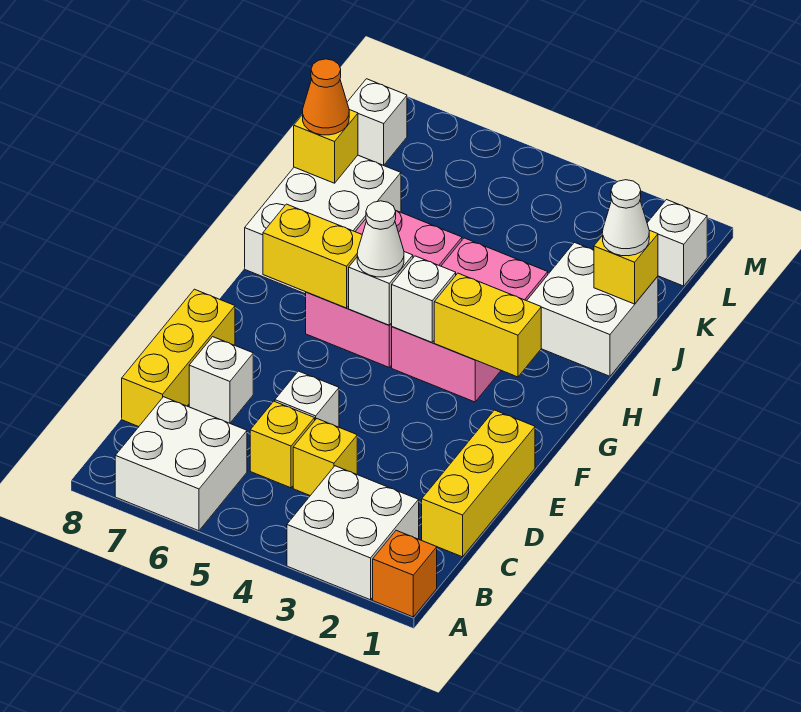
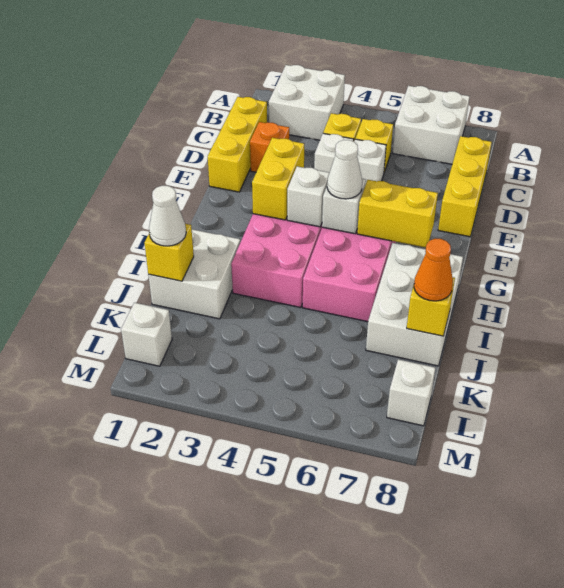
orange 1x1 brick [373,530,437,617] -> orange 1x1 brick moved to [250,122,289,172]
white 1x1 brick [189,337,253,423] -> white 1x1 brick moved to [314,133,354,172]
yellow 1x2 brick [434,273,541,377] -> yellow 1x2 brick turned to [252,138,304,220]

